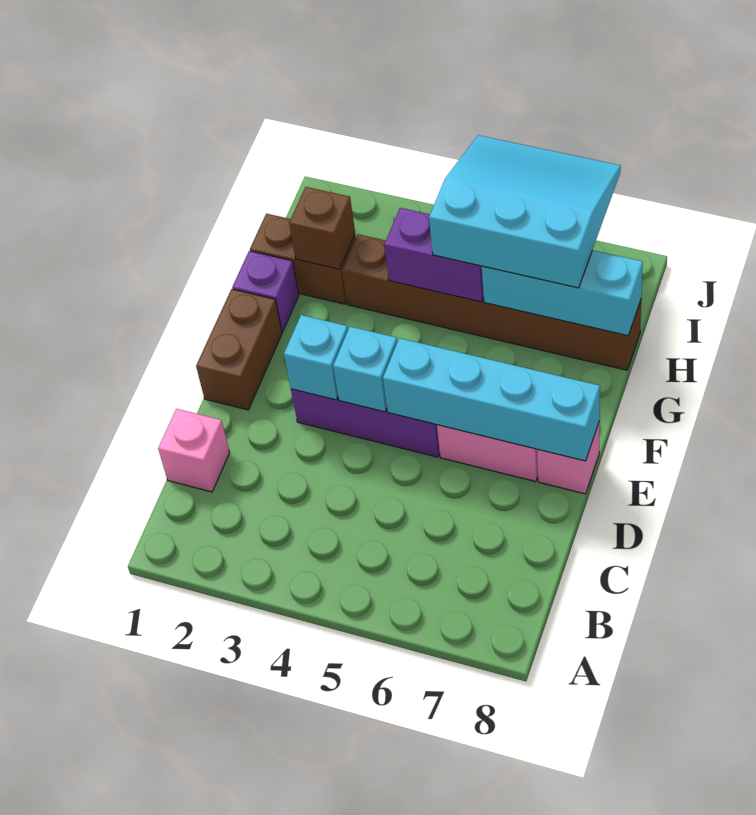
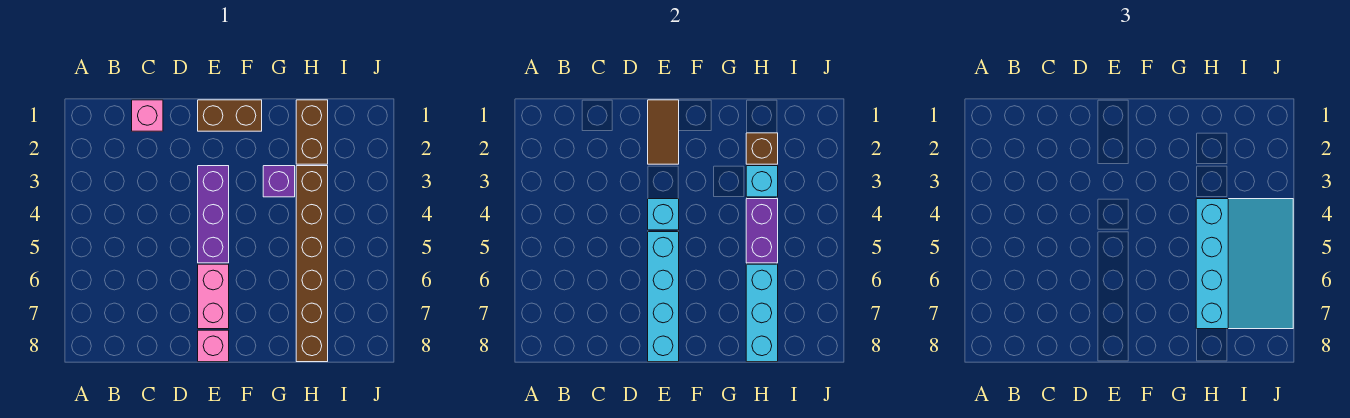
none -> brown 1x2 tile [648,100,679,164]
cyan 1x1 brick [284,315,348,400] -> cyan 1x1 brick moved to [746,166,778,197]
purple 1x1 brick [232,251,299,332] -> purple 1x1 brick moved to [263,166,295,197]
cyan 3x3 slope [429,135,621,288] -> cyan 3x4 slope [1196,199,1293,329]

